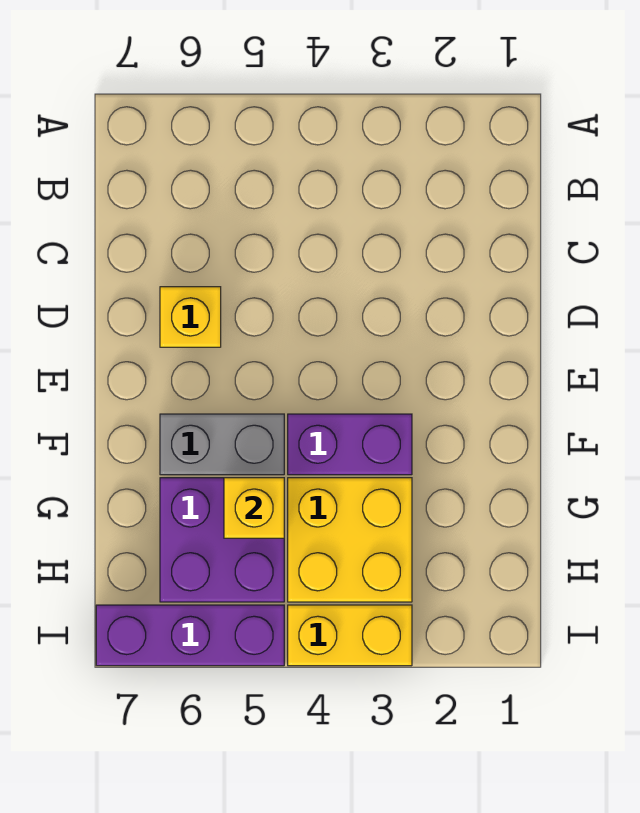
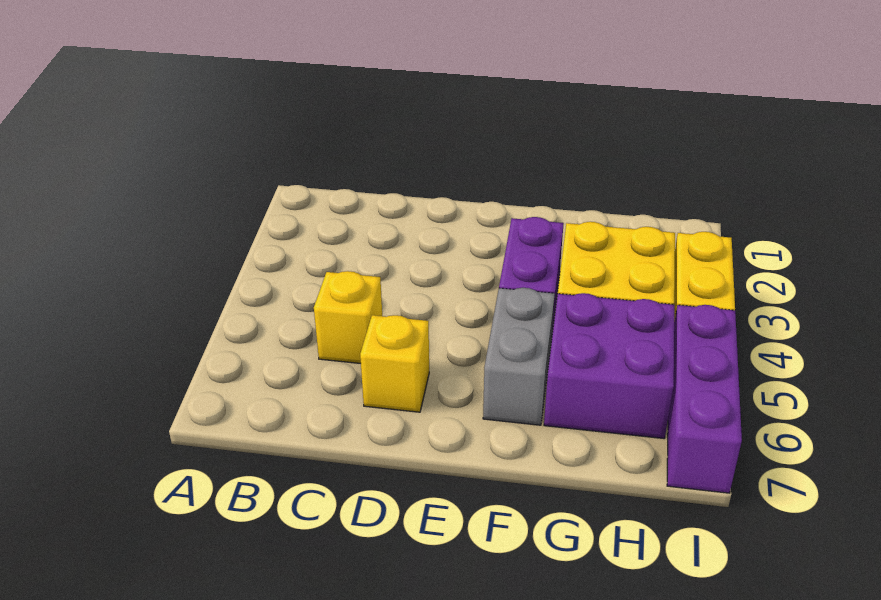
yellow 1x1 brick [224,478,284,538] -> yellow 1x1 brick moved to [314,271,382,363]

